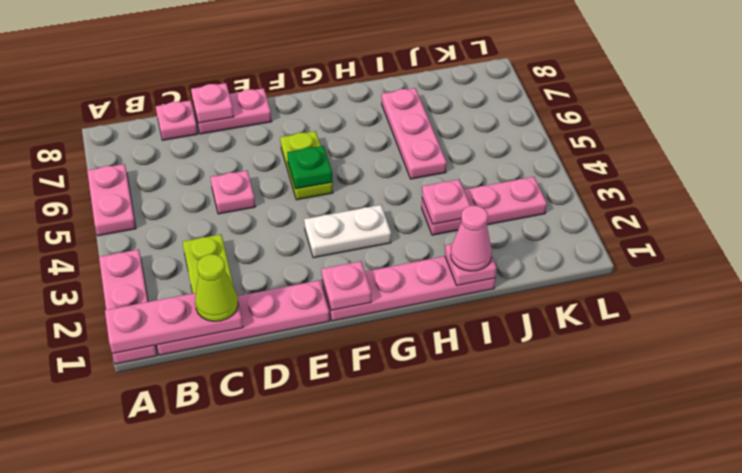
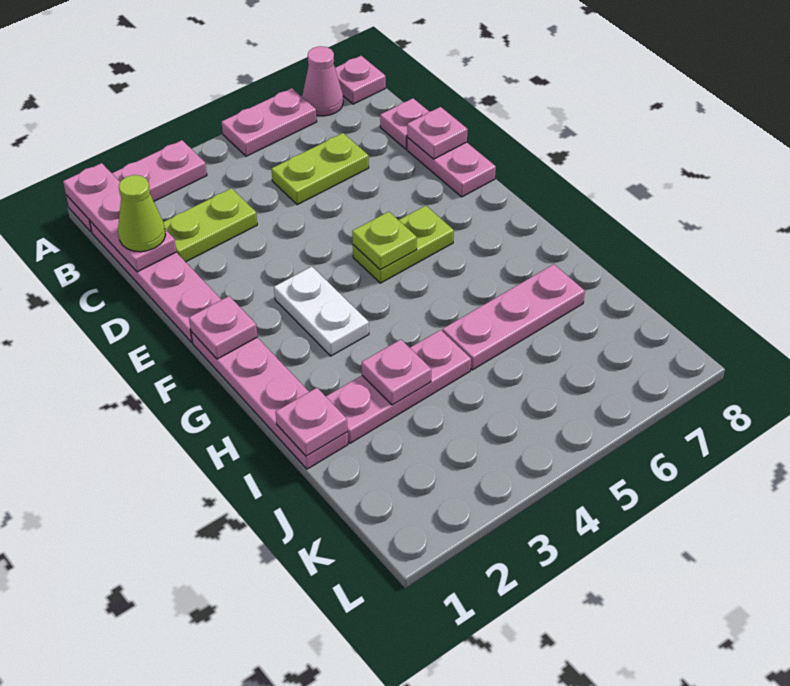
none -> lime 1x2 plate [271,133,369,205]
pink 1x1 plate [210,171,255,214] -> pink 1x1 plate moved to [335,56,386,104]
green 1x1 plate [287,146,332,189] -> lime 1x1 plate [352,212,417,270]
pink 1x1 cone [451,206,492,271] -> pink 1x1 cone moved to [302,46,343,116]
pink 1x3 plate [422,177,547,235] -> pink 1x3 plate turned to [326,330,471,443]

